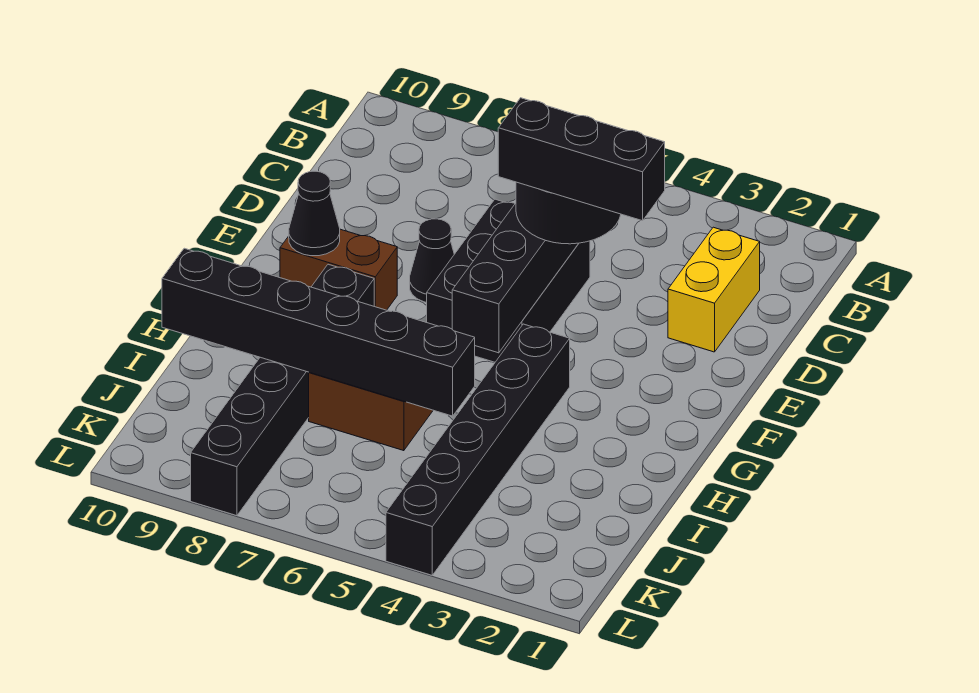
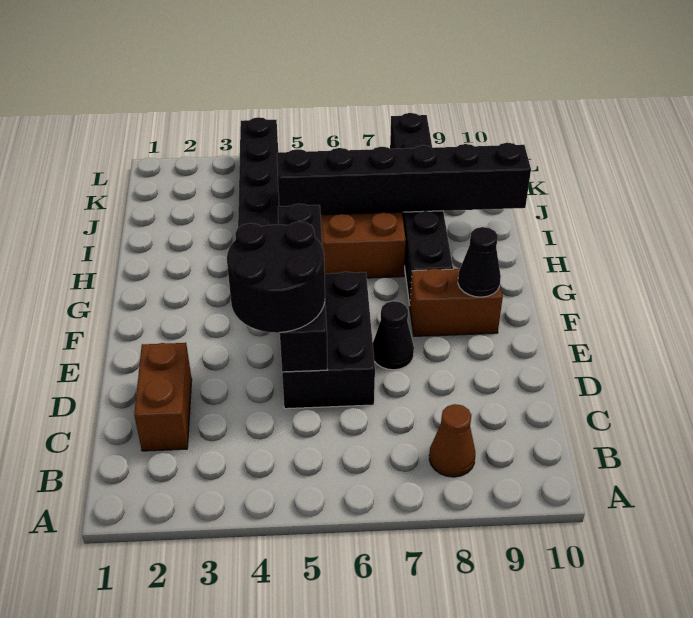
none -> brown 1x1 cone [429,404,475,477]
yellow 1x2 brick [668,227,760,352] -> brown 1x2 brick [134,343,192,451]
black 1x3 brick [498,98,665,221] -> none

